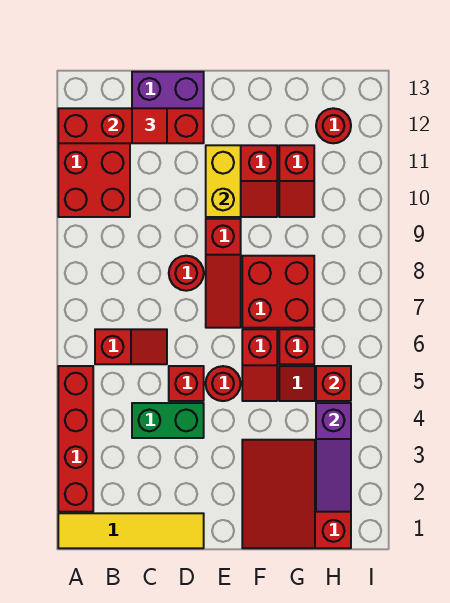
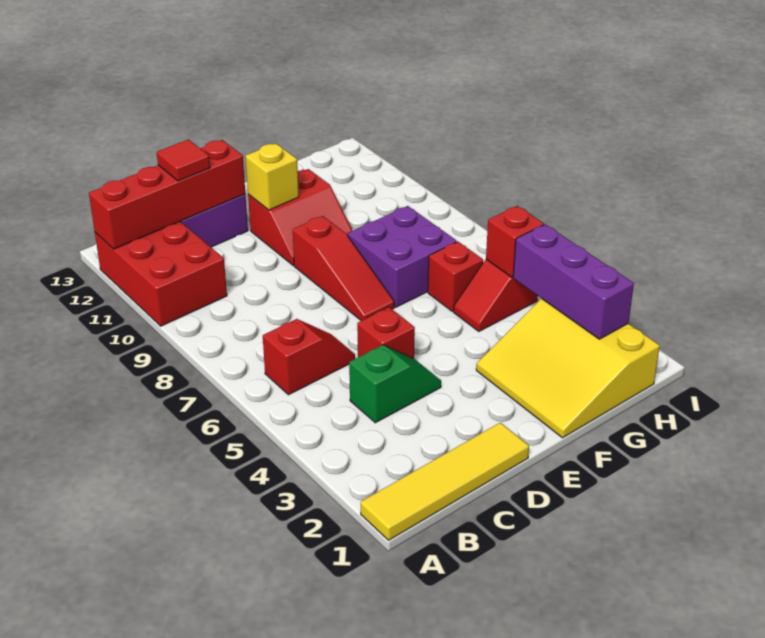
red 1x4 brick [58,366,93,512] -> none
green 1x2 brick [132,403,204,438] -> green 1x2 slope [349,345,441,423]
red 1x1 round brick [169,256,204,291] -> none
red 1x1 round brick [206,366,241,401] -> none
yellow 1x2 brick [206,145,241,217] -> yellow 1x1 brick [245,143,299,210]
red 3x3 slope [242,440,351,548] -> yellow 3x3 slope [476,299,660,438]
red 1x2 slope [242,329,277,401] -> none
red 2x2 brick [242,256,314,328] -> purple 2x2 brick [348,206,457,307]
red 1x2 slope [279,145,314,217] -> none
purple 1x3 slope [316,403,351,512] -> purple 1x3 brick [513,224,634,339]
red 1x1 round brick [316,108,351,143] -> none

